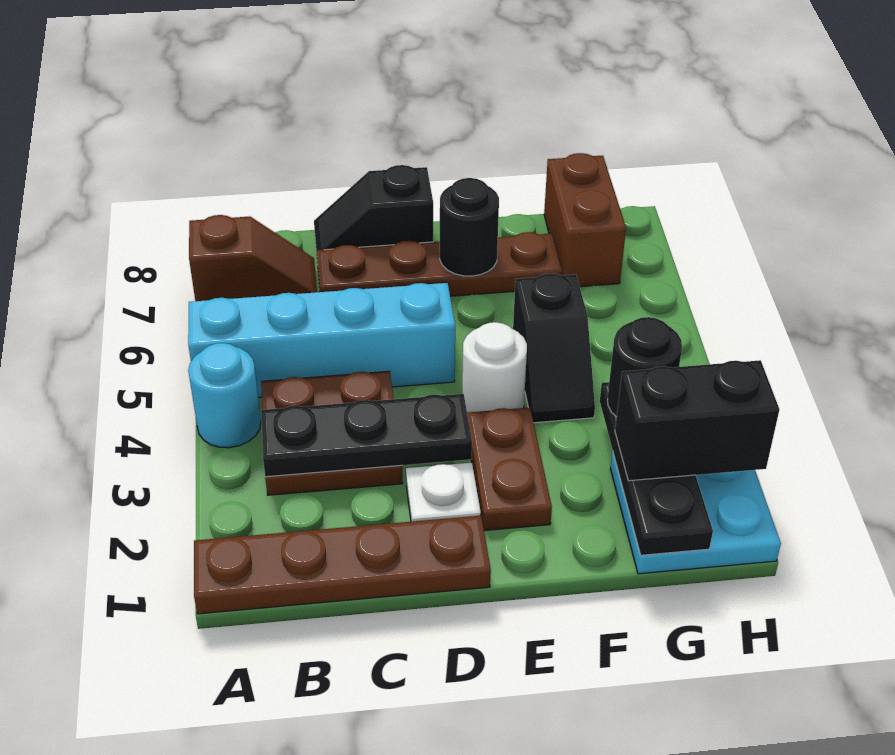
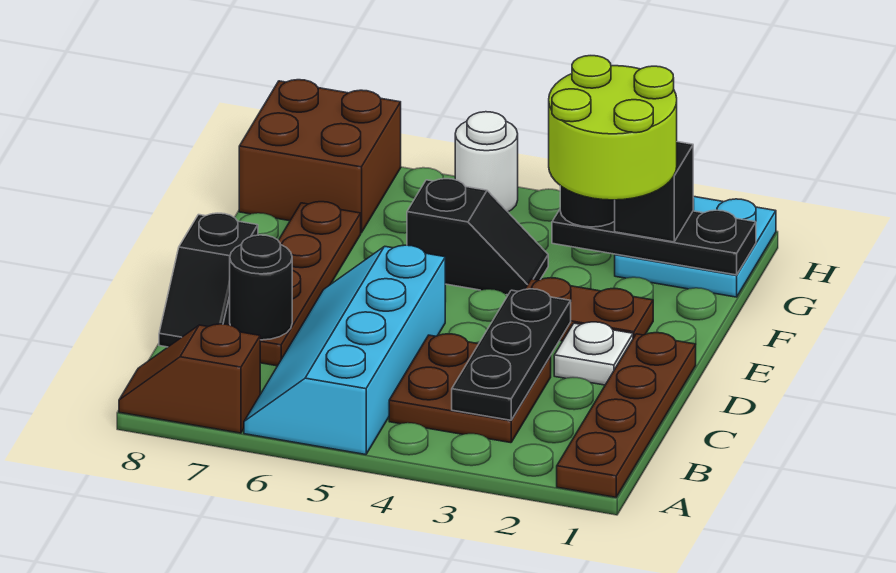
cyan 1x1 round brick [188,343,261,448] -> none
brown 1x2 slope [189,215,317,301] -> brown 1x2 slope turned to [119,324,260,433]
white 1x1 round brick [462,322,527,412] -> white 1x1 round brick moved to [455,112,518,212]
black 1x1 round brick [440,178,499,276] -> black 1x1 round brick moved to [230,235,292,340]
none -> lime 2x2 round brick [549,56,677,200]
black 1x2 brick [615,360,779,481] -> black 1x1 brick [615,142,693,242]
brown 1x2 brick [544,153,626,287] -> brown 2x2 brick [239,80,401,233]

